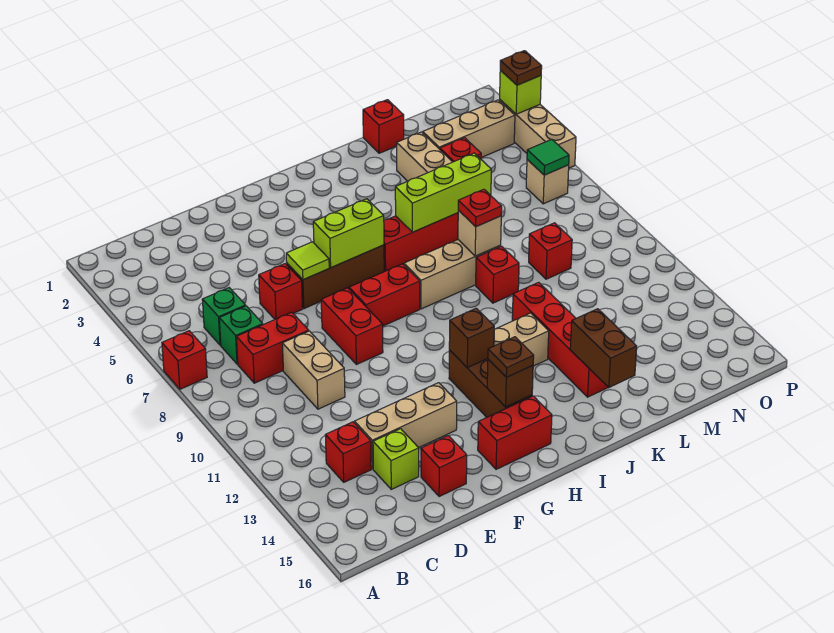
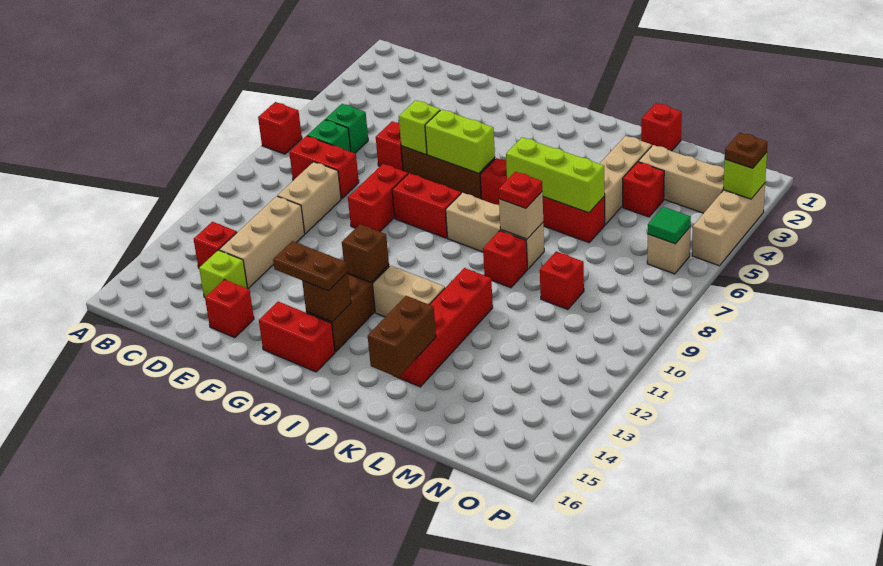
tan 1x3 brick [355,383,457,469] -> tan 1x3 brick turned to [219,196,305,288]
lime 1x1 tile [286,242,329,280] -> lime 1x1 brick [399,100,440,154]
brown 1x1 plate [488,337,534,377] -> brown 1x2 plate [273,241,348,291]

